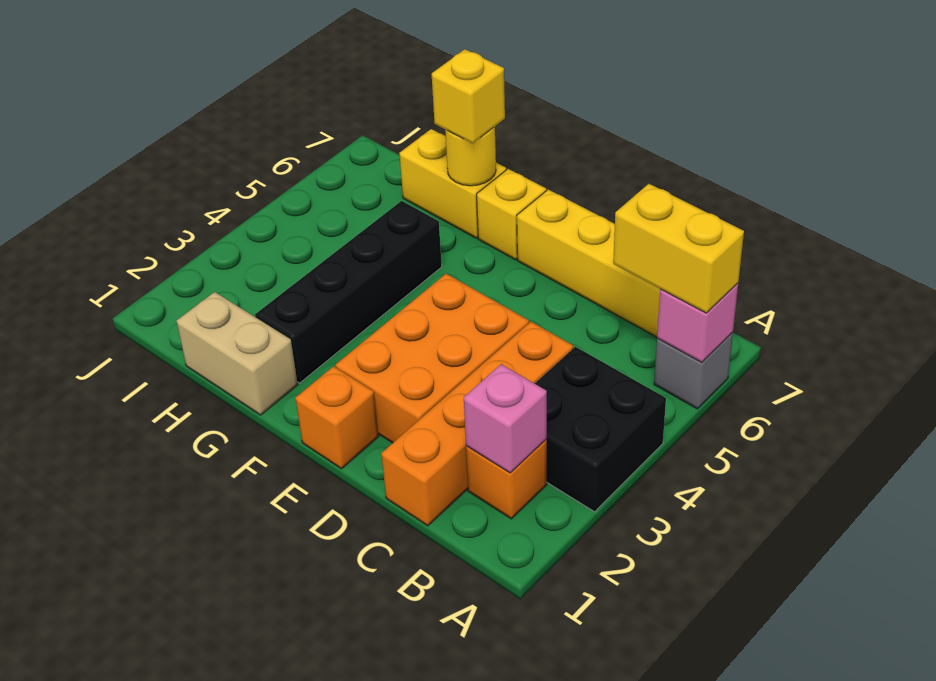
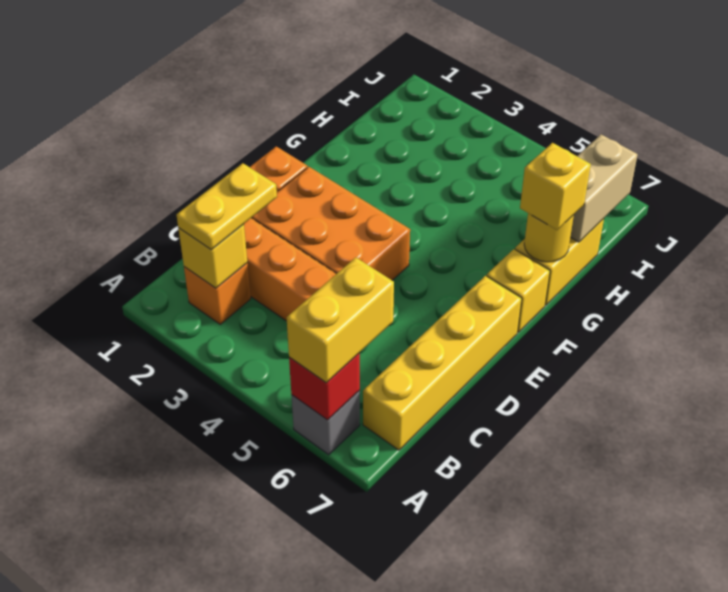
black 2x2 brick [535,347,666,512] -> none
pink 1x1 brick [657,284,738,362] -> red 1x1 brick [289,353,360,420]
pink 1x1 brick [464,364,547,473] -> yellow 1x1 brick [178,224,247,288]
none -> yellow 1x2 plate [177,163,277,250]
tan 1x2 brick [177,292,298,415] -> tan 1x2 brick moved to [570,134,638,242]
black 1x4 brick [255,201,442,383] -> none

